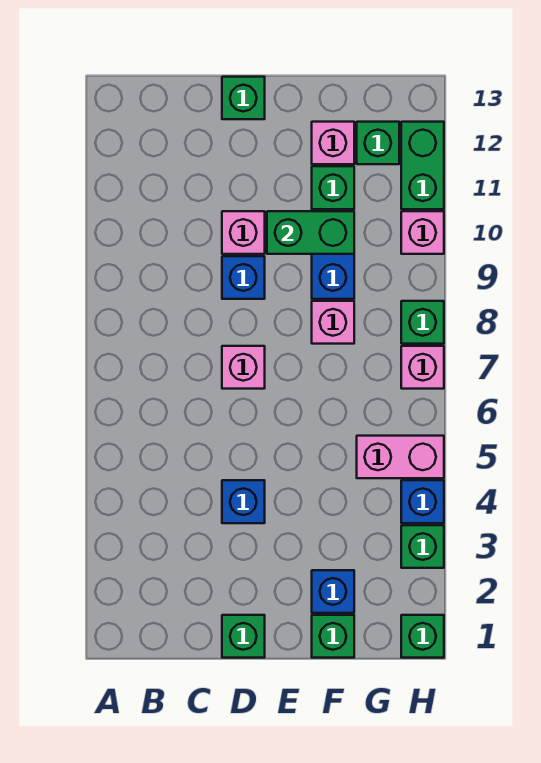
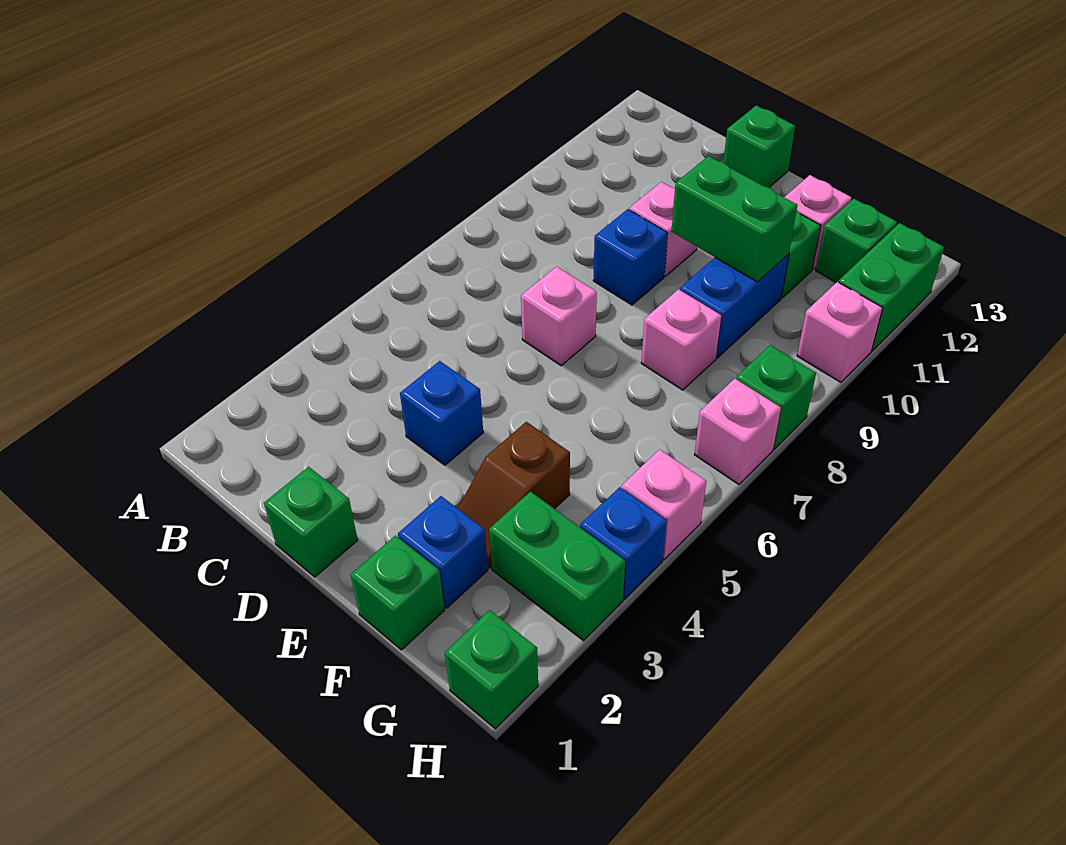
none -> brown 1x2 slope [458,422,570,568]
pink 1x2 brick [357,436,444,478] -> pink 1x1 brick [622,449,706,559]
green 1x1 brick [401,525,444,568] -> green 1x2 brick [489,492,625,641]

